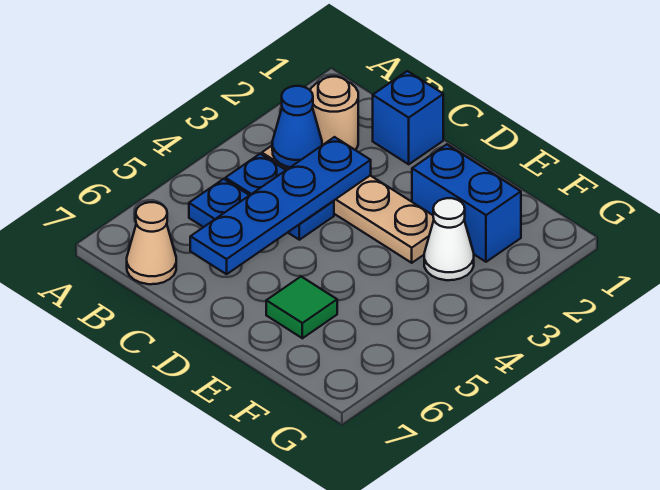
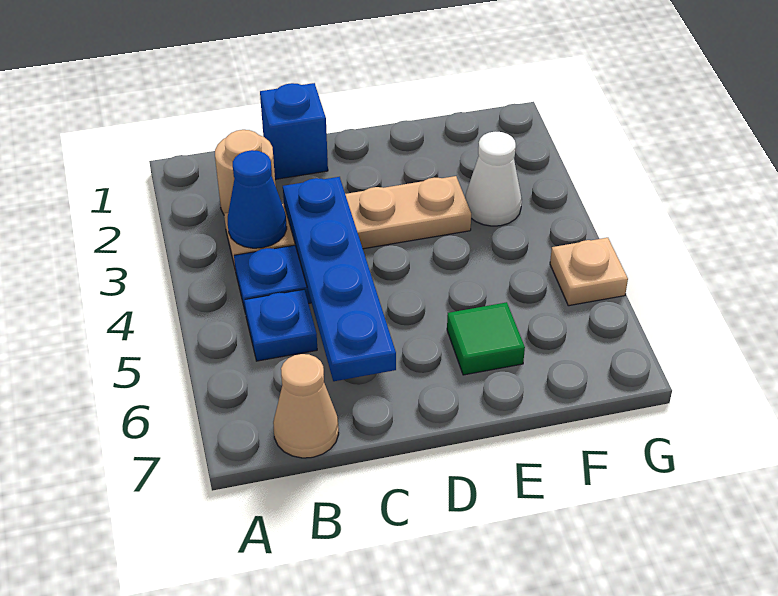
blue 1x2 brick [412,144,521,262] -> none
none -> tan 1x1 plate [550,238,628,306]

